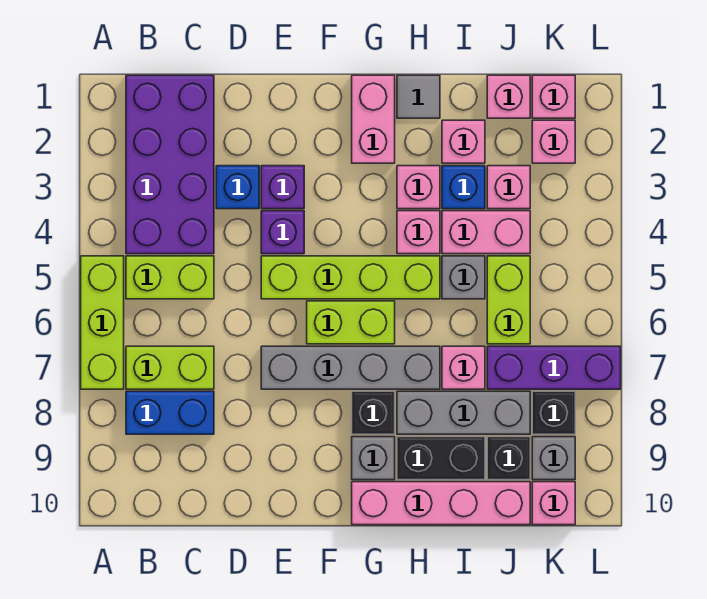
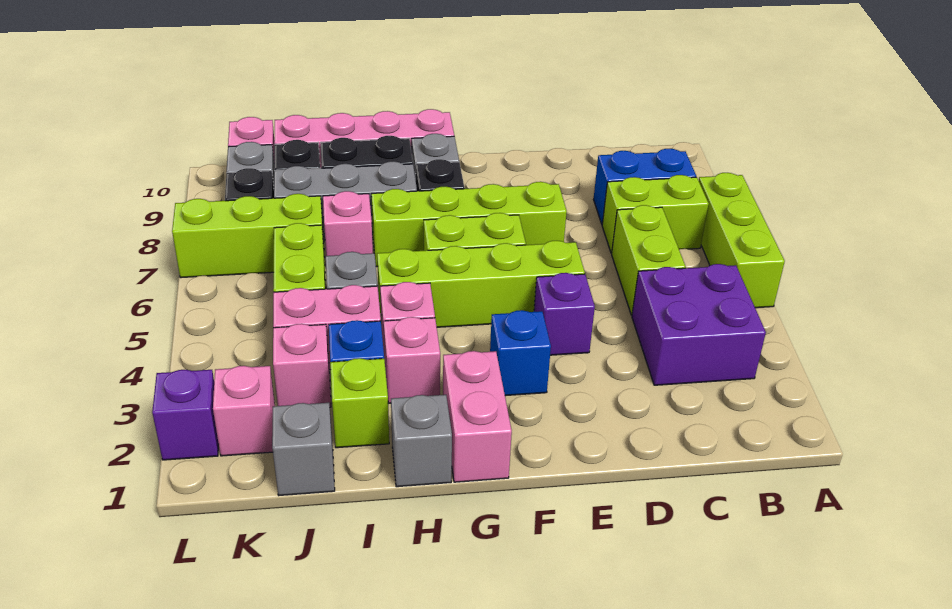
purple 2x4 brick [126,75,214,254] -> purple 2x2 brick [632,264,766,385]
lime 1x2 brick [126,256,214,299] -> lime 1x2 brick turned to [612,205,686,315]
blue 1x1 brick [216,166,259,209] -> blue 1x1 brick moved to [490,310,551,396]
purple 1x1 brick [261,166,304,209] -> purple 1x1 brick moved to [152,370,219,460]
grey 1x4 brick [261,346,440,389] -> lime 1x4 brick [371,182,567,267]
grey 1x1 tile [397,75,440,118] -> grey 1x1 brick [391,395,452,487]
pink 1x1 brick [442,120,485,163] -> lime 1x1 brick [330,358,389,448]
pink 1x1 brick [487,75,530,118] -> grey 1x1 brick [272,403,335,495]
purple 1x3 brick [487,346,621,389] -> lime 1x3 brick [172,194,325,278]
pink 1x1 brick [532,75,575,118] -> none

